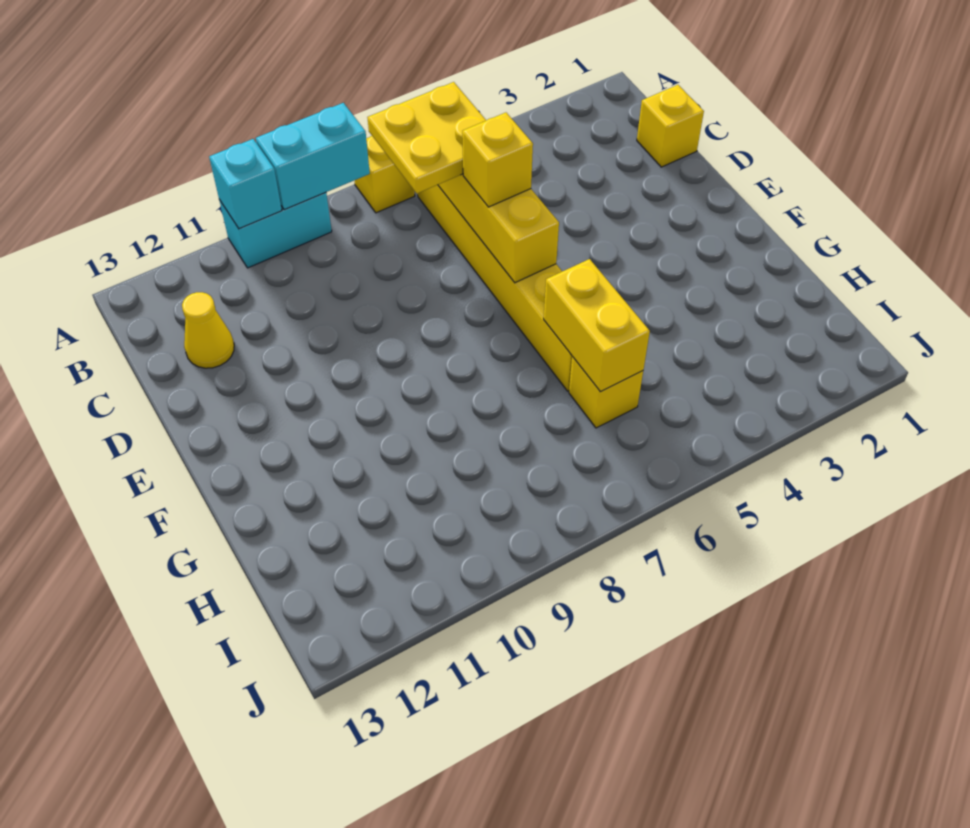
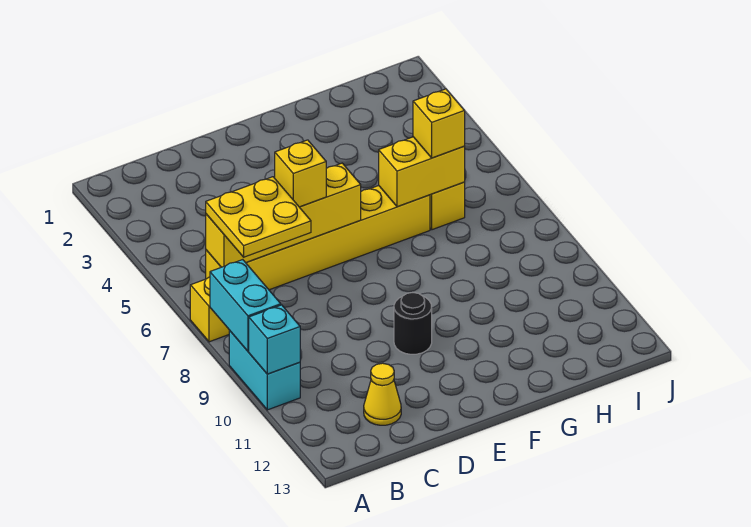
yellow 1x1 brick [637,85,704,167] -> yellow 1x1 brick moved to [413,89,465,158]
none -> black 1x1 round brick [394,293,432,354]

